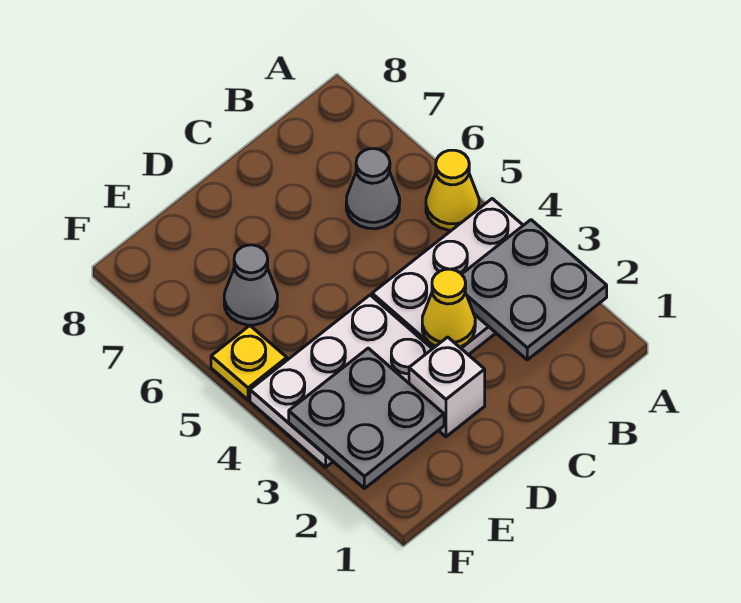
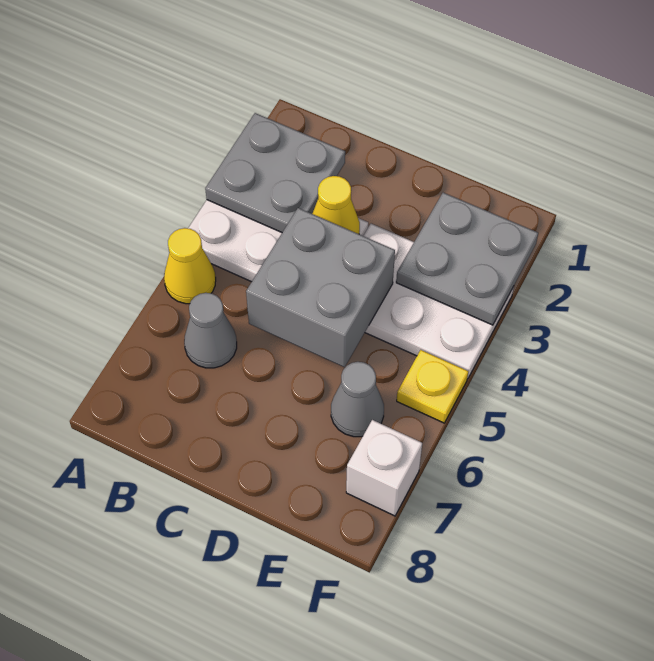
none -> grey 2x2 brick [246,208,395,367]
white 1x1 brick [409,337,485,437] -> white 1x1 brick moved to [346,420,422,516]

